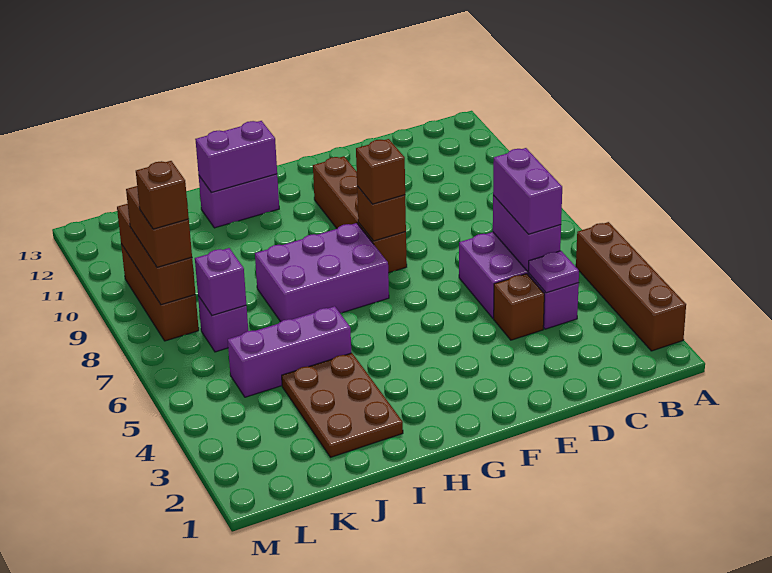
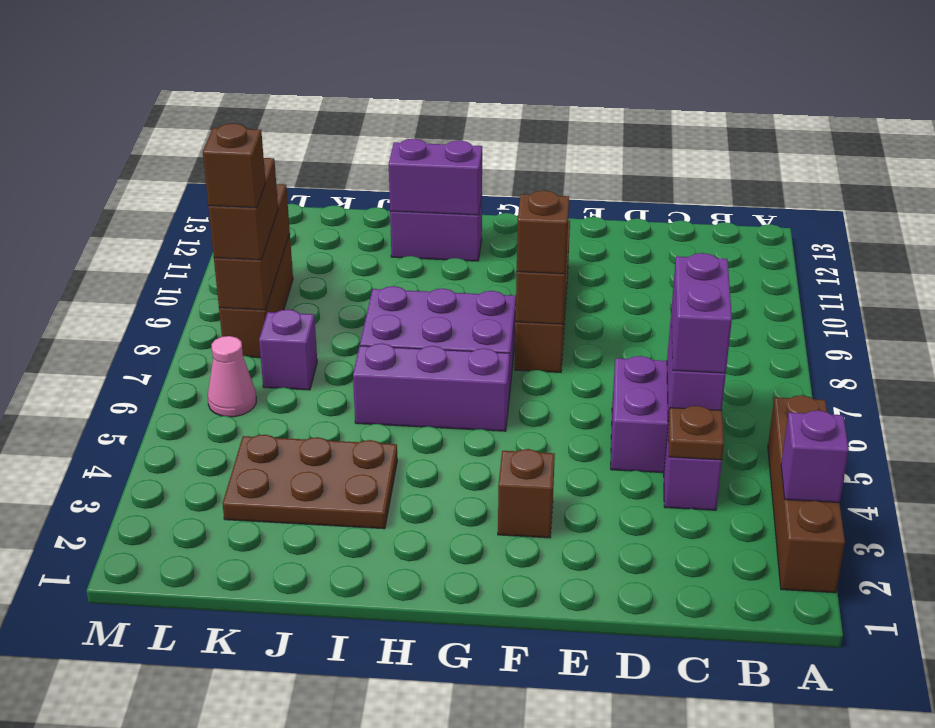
purple 1x1 plate [528,251,579,293] -> brown 1x1 plate [668,406,724,460]
brown 1x1 brick [494,274,544,340] -> brown 1x1 brick moved to [498,449,555,538]
brown 2x3 plate [282,353,403,457] -> brown 2x3 plate turned to [223,435,397,529]
purple 1x3 brick [228,306,351,397] -> purple 1x3 brick moved to [353,343,510,431]
purple 1x1 brick [195,248,246,316] -> purple 1x1 brick moved to [781,410,849,503]
none -> pink 1x1 cone [208,336,256,417]

